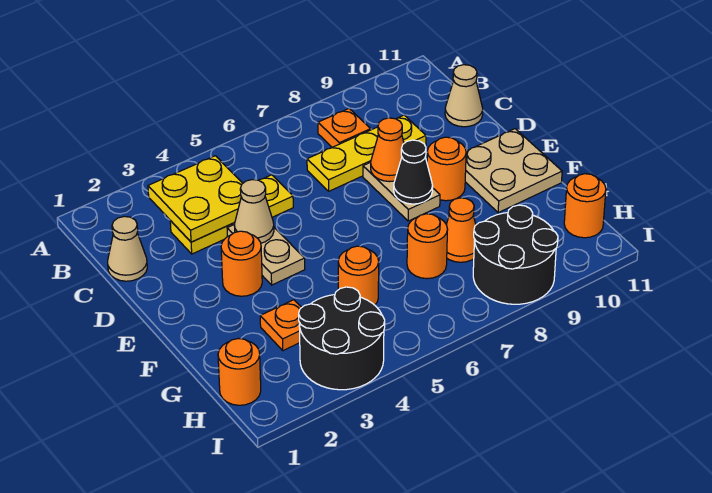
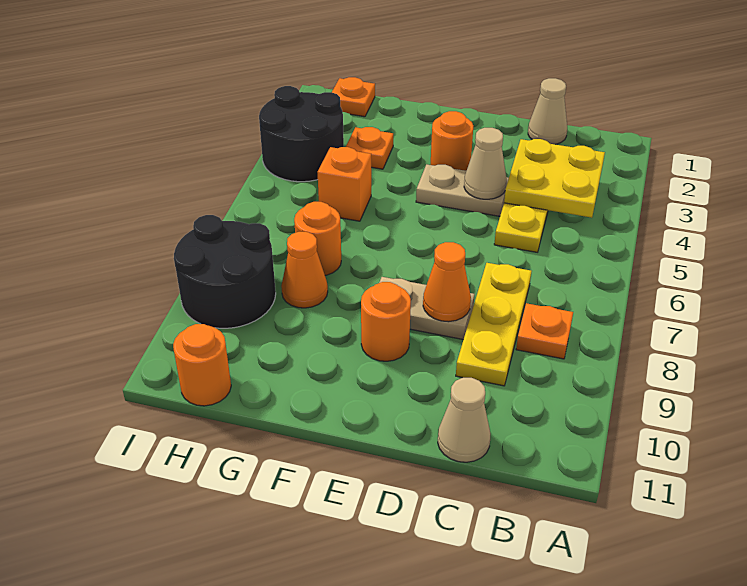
black 1x1 cone [394,140,433,204] -> none
tan 2x2 plate [465,129,562,213] -> none
orange 1x1 round brick [338,246,379,305] -> orange 1x1 brick [317,147,371,221]
orange 1x1 round brick [218,339,261,405] -> orange 1x1 plate [332,77,375,117]

